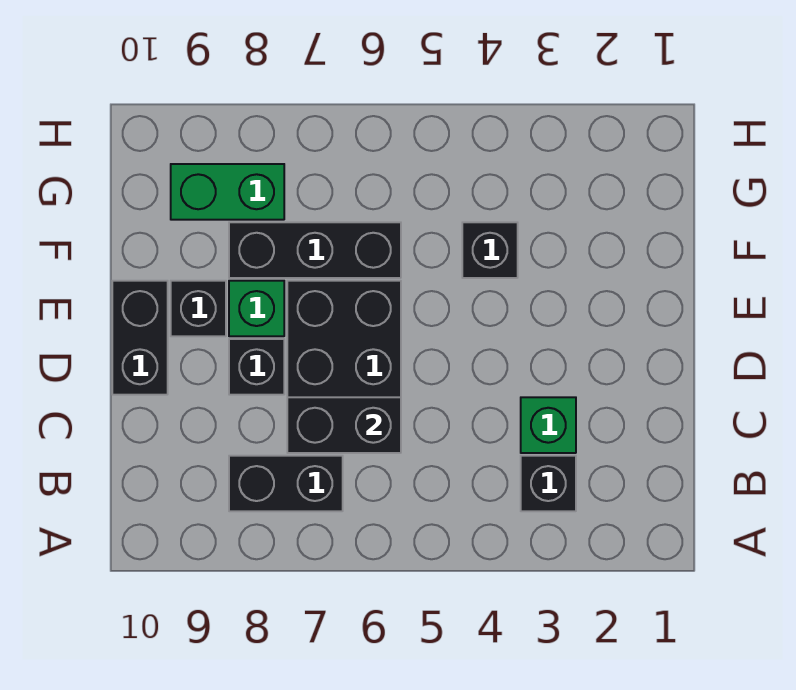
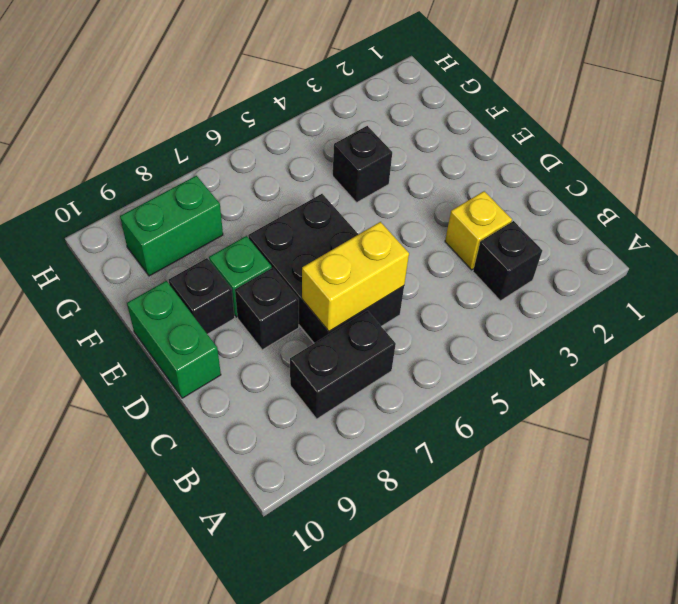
green 1x1 brick [521,397,576,453] -> yellow 1x1 brick [445,191,512,270]
black 1x2 brick [287,397,401,453] -> yellow 1x2 brick [302,222,409,331]
black 1x2 brick [112,281,168,395] -> green 1x2 brick [127,281,221,398]
black 1x3 brick [229,222,401,278] -> none

